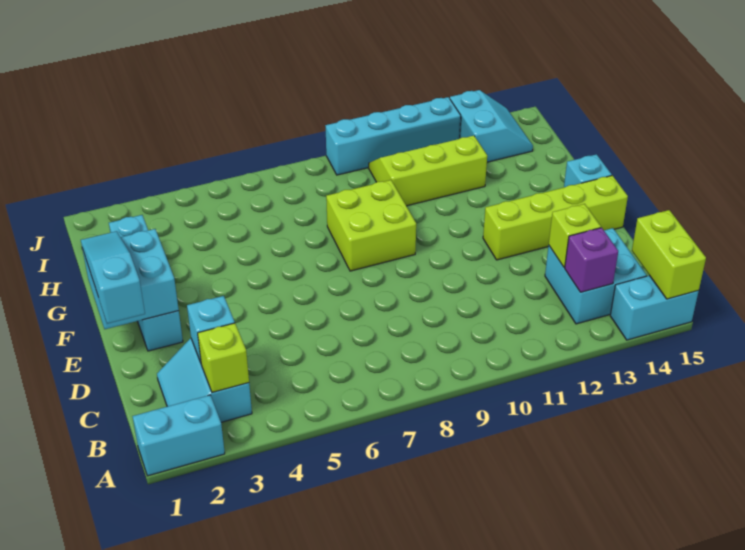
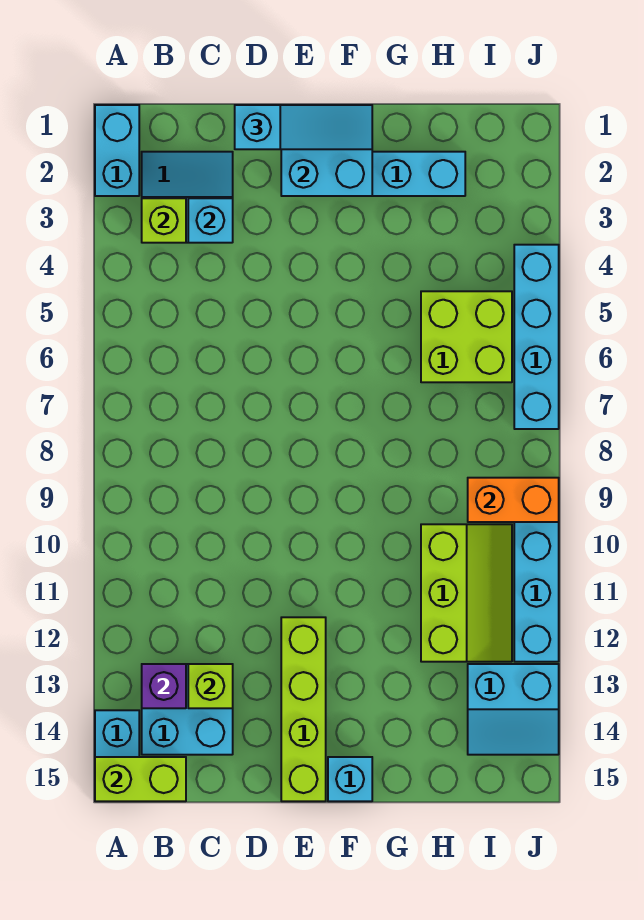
lime 2x2 brick [326,180,416,271] -> lime 2x2 brick moved to [421,291,512,382]
none -> orange 1x2 brick [468,478,559,522]
none -> cyan 1x4 brick [514,245,559,429]

